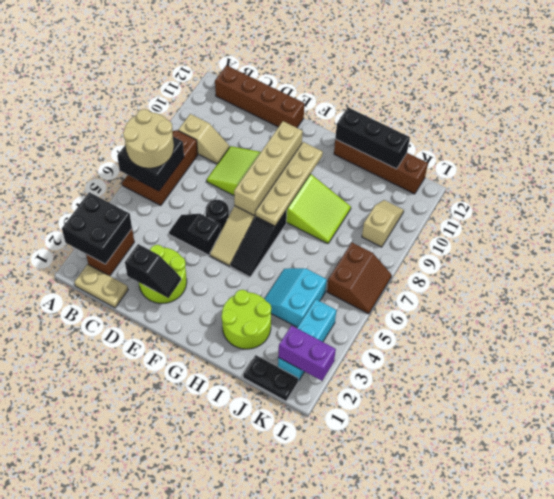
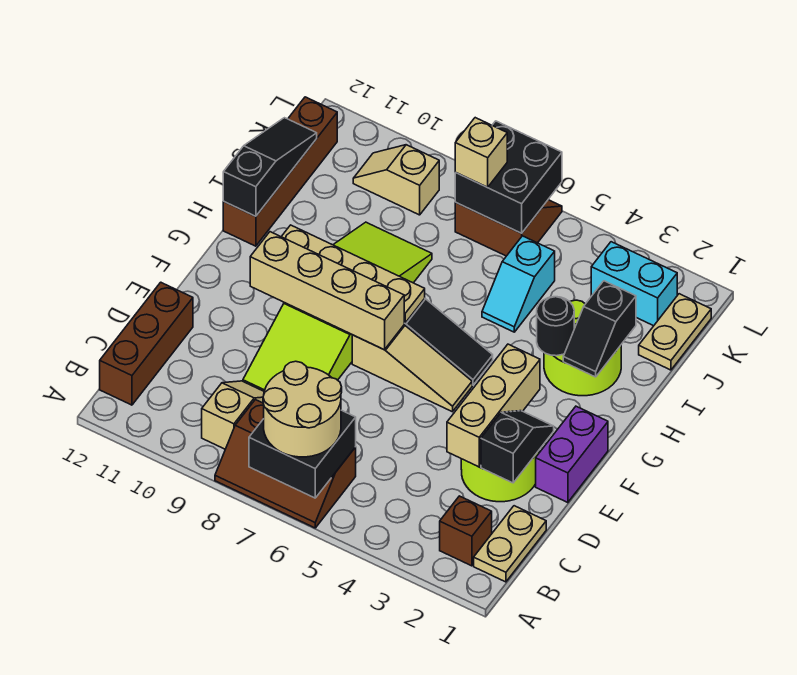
black 2x2 brick [62,192,132,264] -> black 2x2 brick moved to [455,121,562,233]
brown 1x2 brick [86,229,134,276] -> brown 1x1 brick [440,496,492,566]
brown 1x4 brick [215,65,304,128] -> brown 1x3 brick [100,282,193,405]
none -> tan 1x3 brick [447,344,540,467]
black 1x2 slope [169,214,221,255] -> black 1x2 slope moved to [563,281,636,377]
black 1x1 round brick [206,200,229,231] -> black 1x1 round brick moved to [537,297,574,356]
black 1x3 brick [335,108,410,169] -> black 1x3 slope [223,118,317,216]
cyan 2x2 slope [265,268,327,327] -> cyan 1x2 slope [482,236,555,332]
black 1x2 plate [243,355,298,401] -> tan 1x2 plate [639,294,711,370]
cyan 1x3 brick [278,299,336,381] -> cyan 1x2 brick [591,242,677,326]
purple 1x2 brick [278,326,336,381] -> purple 1x2 brick moved to [536,406,608,503]
none -> tan 1x1 brick [455,118,507,187]

